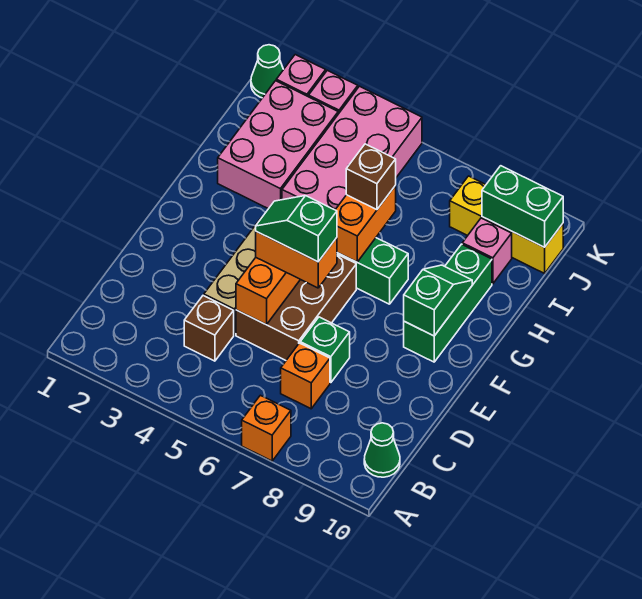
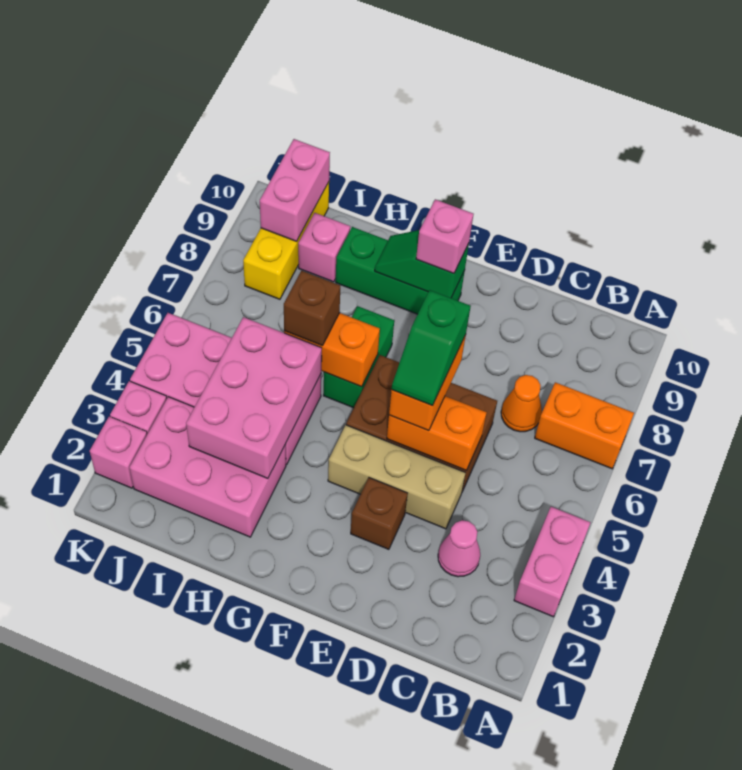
none -> pink 1x2 brick [514,507,591,617]
orange 1x1 brick [242,395,291,461] -> orange 1x2 brick [535,382,634,469]
green 1x1 cone [364,423,400,477] -> none
none -> pink 1x1 cone [438,520,480,577]
brown 1x1 brick [184,296,234,361] -> brown 1x1 brick moved to [351,478,408,549]
orange 1x1 brick [281,343,330,409] -> orange 1x1 cone [501,375,542,432]
green 1x1 brick [300,317,350,383] -> none
none -> pink 1x1 brick [416,199,473,273]
none -> pink 2x3 brick [186,317,322,478]
green 1x2 brick [482,166,563,247] -> pink 1x2 brick [260,139,330,242]
green 1x1 cone [251,45,284,98] -> none

